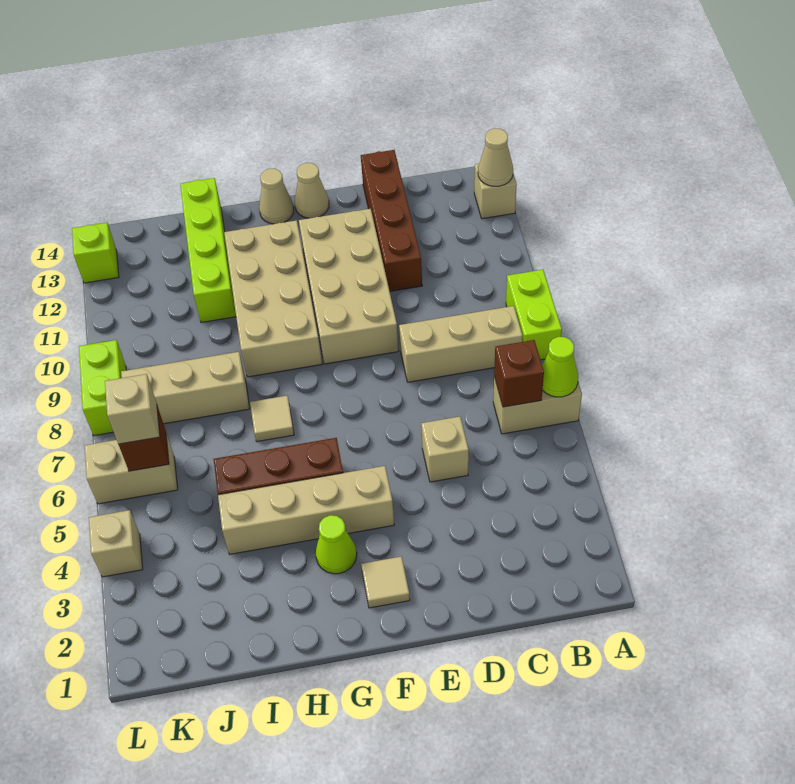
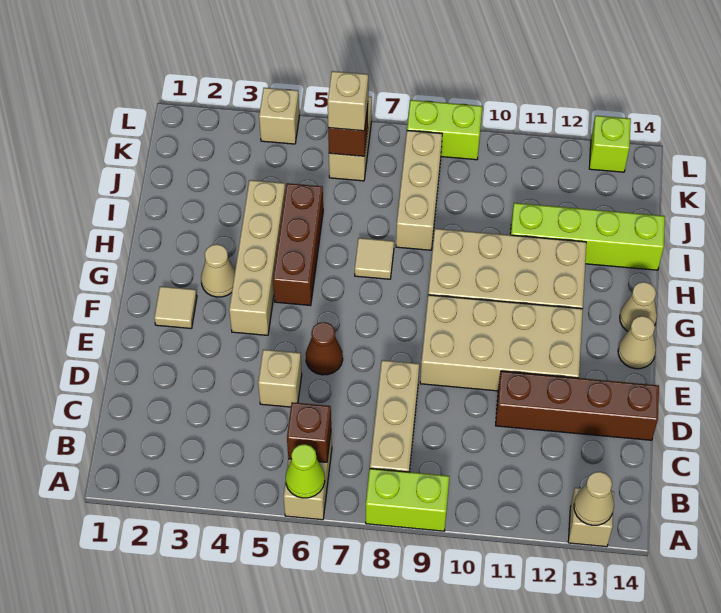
none -> brown 1x1 cone [306,322,343,375]
lime 1x1 cone [316,515,357,574] -> tan 1x1 cone [201,244,235,297]

